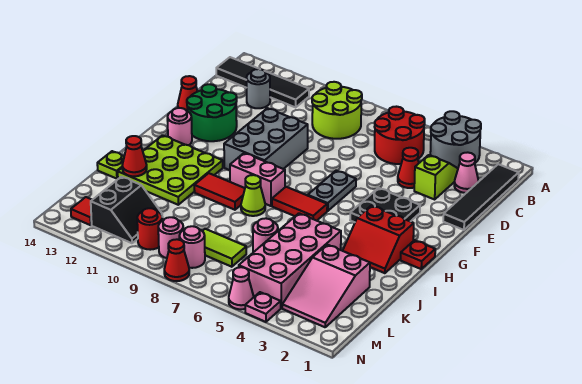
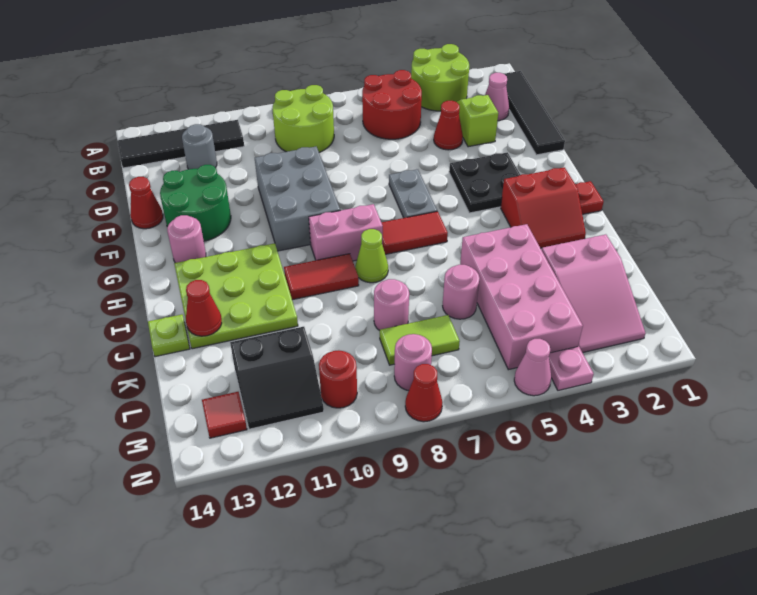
grey 2x2 round brick [430,111,481,168] -> lime 2x2 round brick [411,44,469,111]
black 2x2 slope [91,177,162,243] -> black 2x2 slope turned to [230,327,324,429]
pink 1x1 round brick [158,217,183,258] -> pink 1x1 round brick moved to [374,279,409,331]

